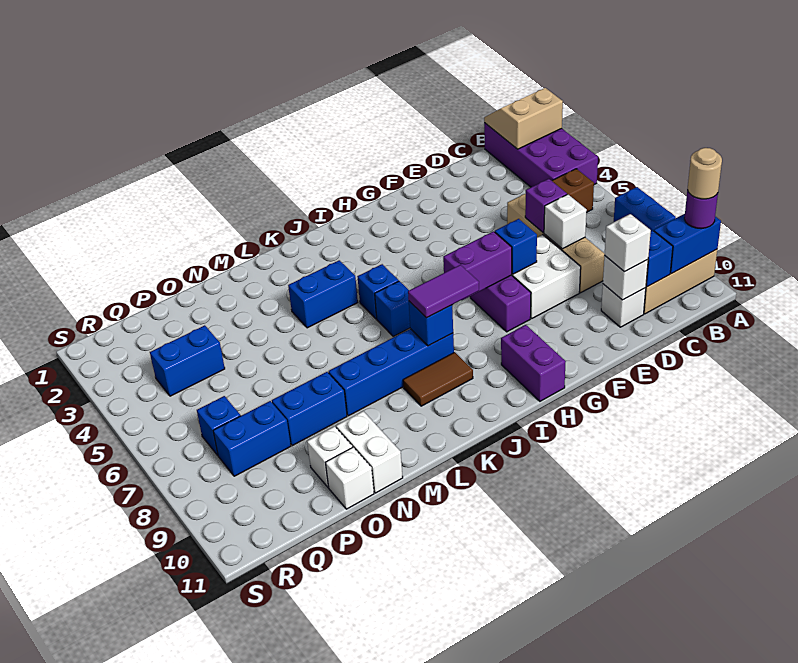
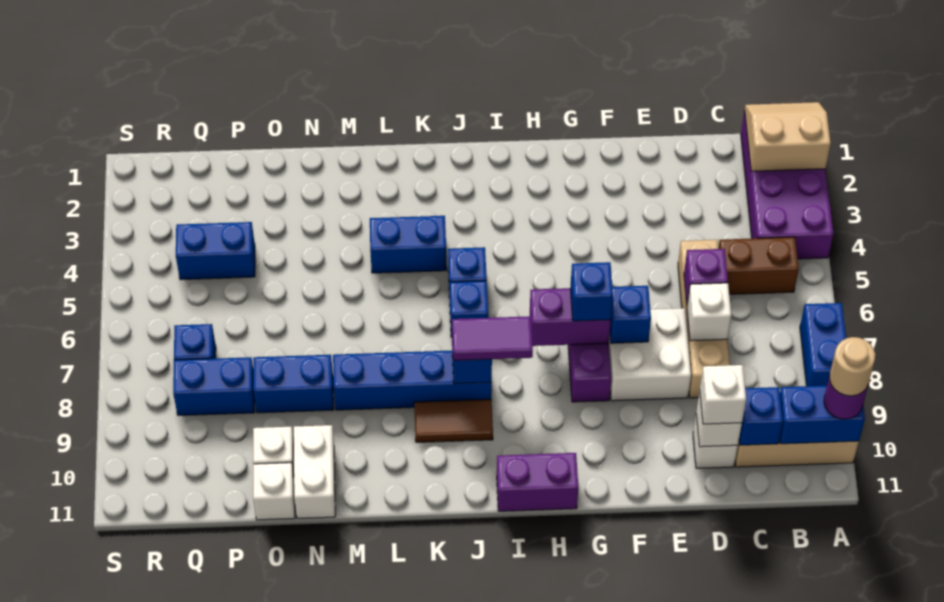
none -> blue 1x1 brick [570,262,613,321]
purple 1x2 brick [501,325,566,401] -> purple 1x2 brick turned to [497,453,578,511]

